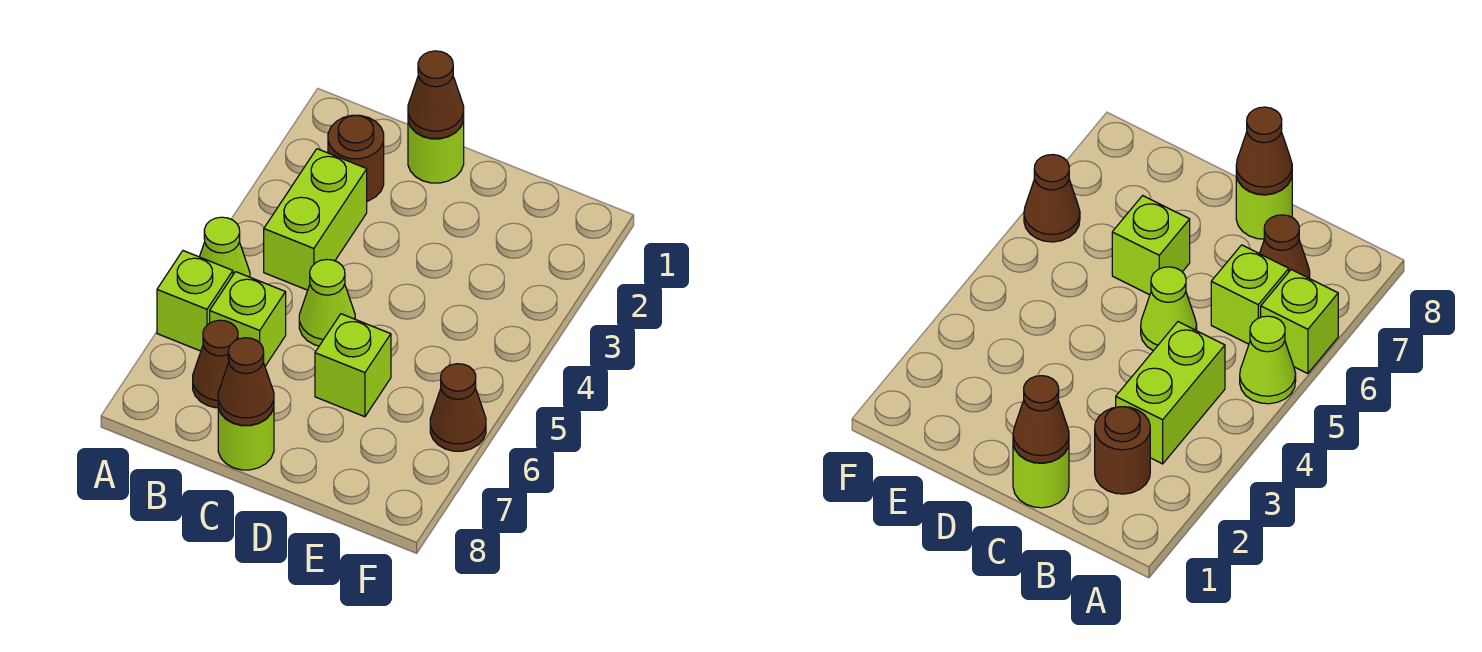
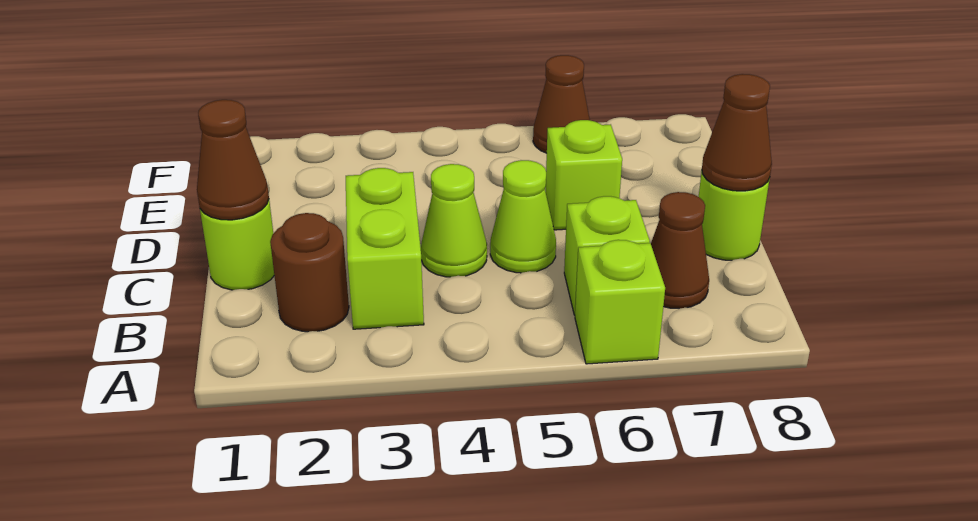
lime 1x1 cone [200,217,250,277] -> lime 1x1 cone moved to [421,164,487,277]
lime 1x2 brick [264,149,367,290] -> lime 1x2 brick turned to [346,168,424,329]

